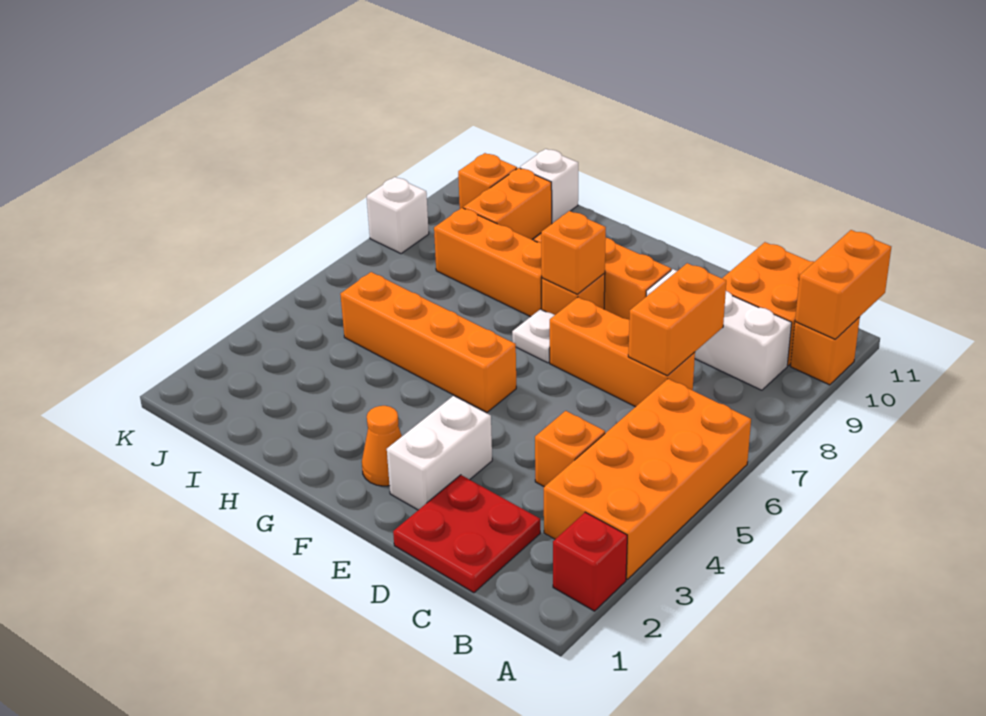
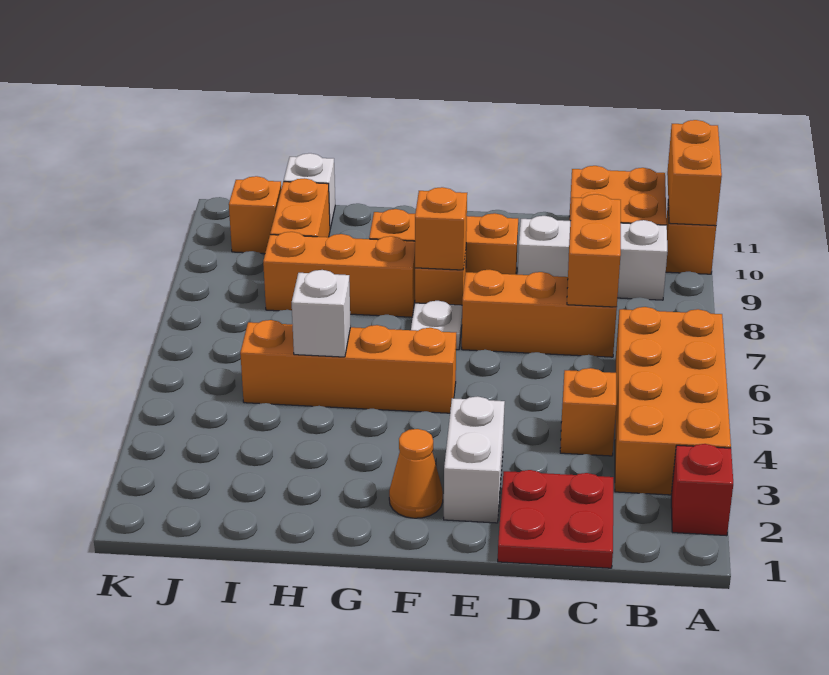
white 1x1 brick [367,177,429,254] -> white 1x1 brick moved to [292,270,351,357]

